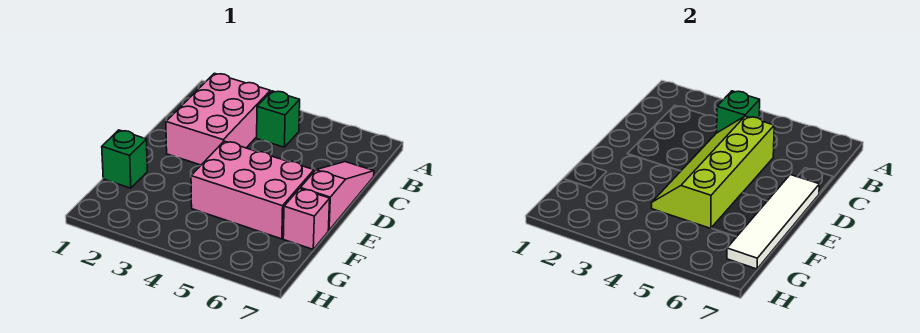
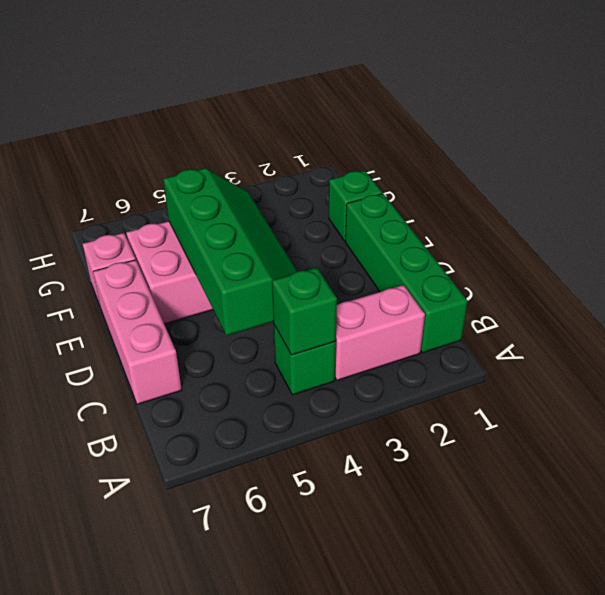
none -> green 1x4 brick [345,194,468,353]
pink 2x3 brick [166,73,270,165] -> pink 1x2 brick [335,285,425,380]
lime 2x4 slope [651,116,774,228] -> green 2x4 slope [163,168,297,336]
pink 1x3 slope [300,162,374,230] -> pink 1x3 brick [93,260,182,404]
white 1x4 tile [727,175,819,269] -> none

